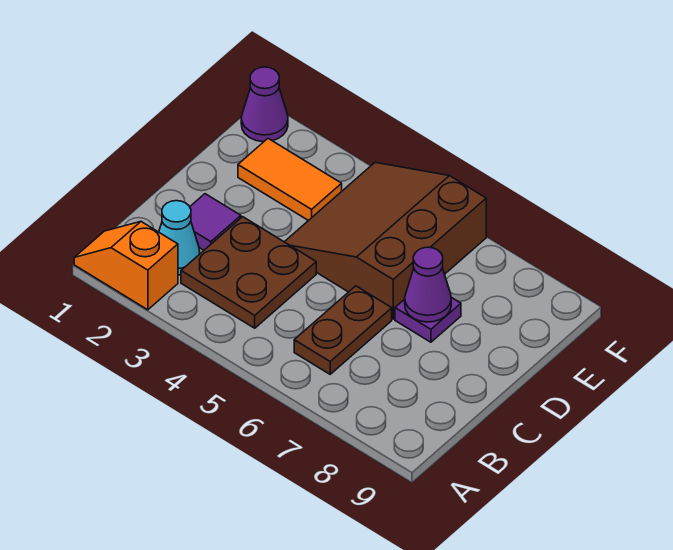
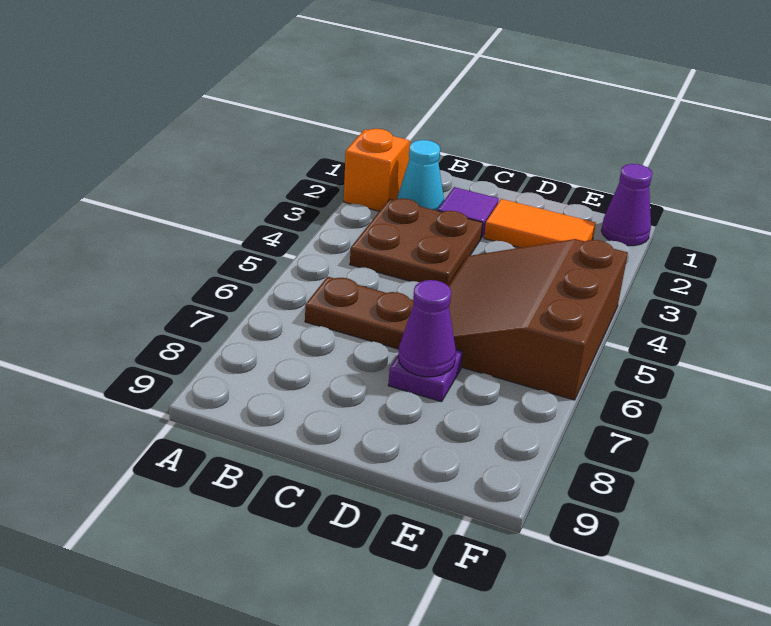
brown 3x3 slope [285,162,486,319] -> brown 3x3 slope turned to [448,239,628,400]
orange 1x2 tile [238,139,342,221] -> orange 1x2 tile turned to [484,199,596,248]

